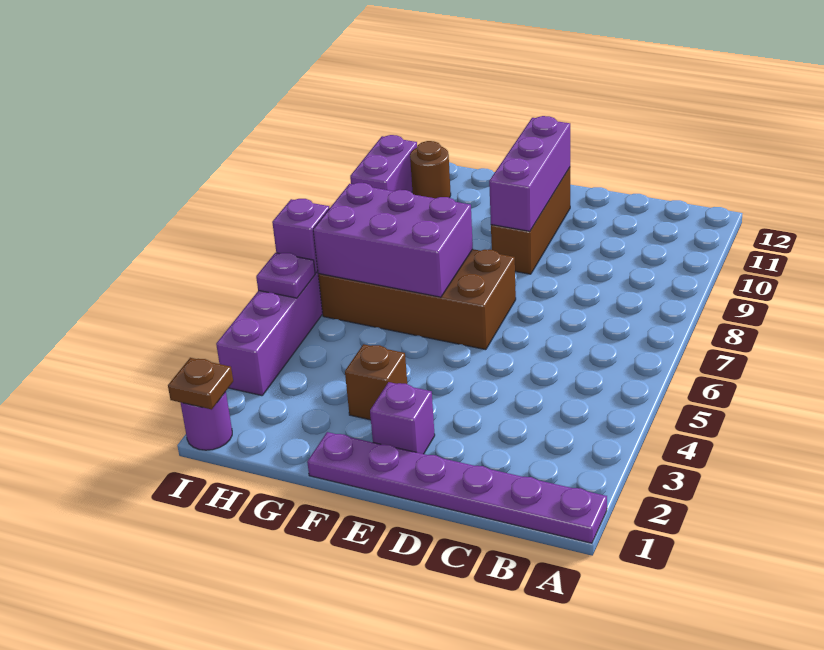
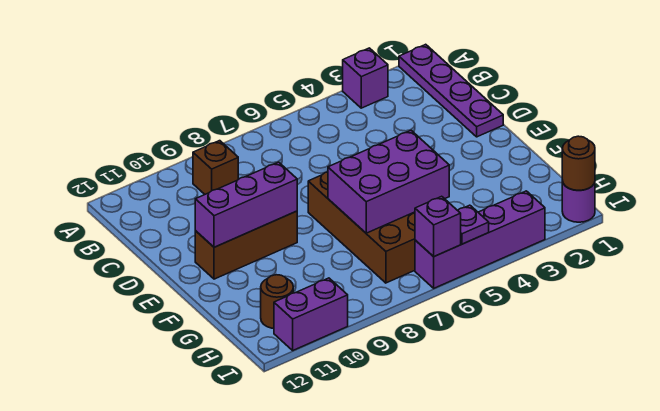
purple 1x6 plate [307,432,607,543] -> purple 1x4 plate [399,44,503,137]
purple 1x1 brick [370,382,435,454] -> purple 1x1 brick moved to [343,48,388,108]
brown 1x1 brick [345,344,407,420] -> brown 1x1 brick moved to [193,141,238,194]
purple 2x3 brick [313,183,473,297] -> purple 2x3 brick turned to [328,131,449,233]
brown 1x1 plate [168,358,233,409] -> brown 1x1 round brick [562,136,595,190]

